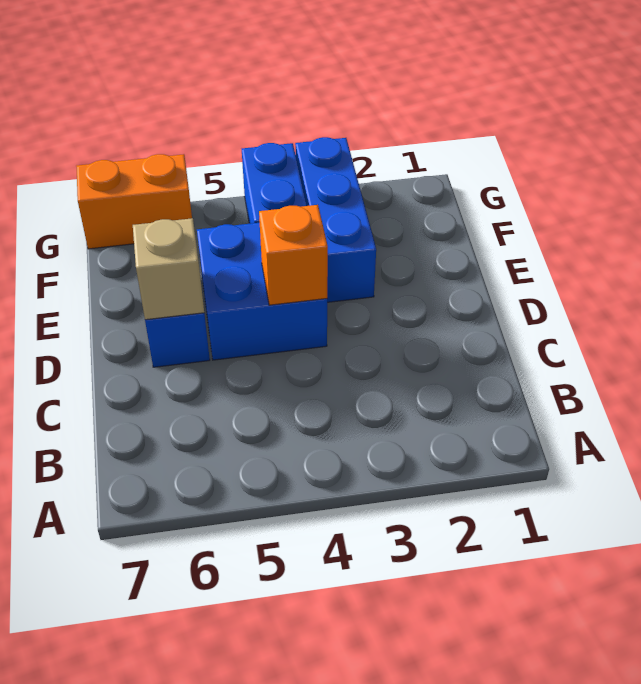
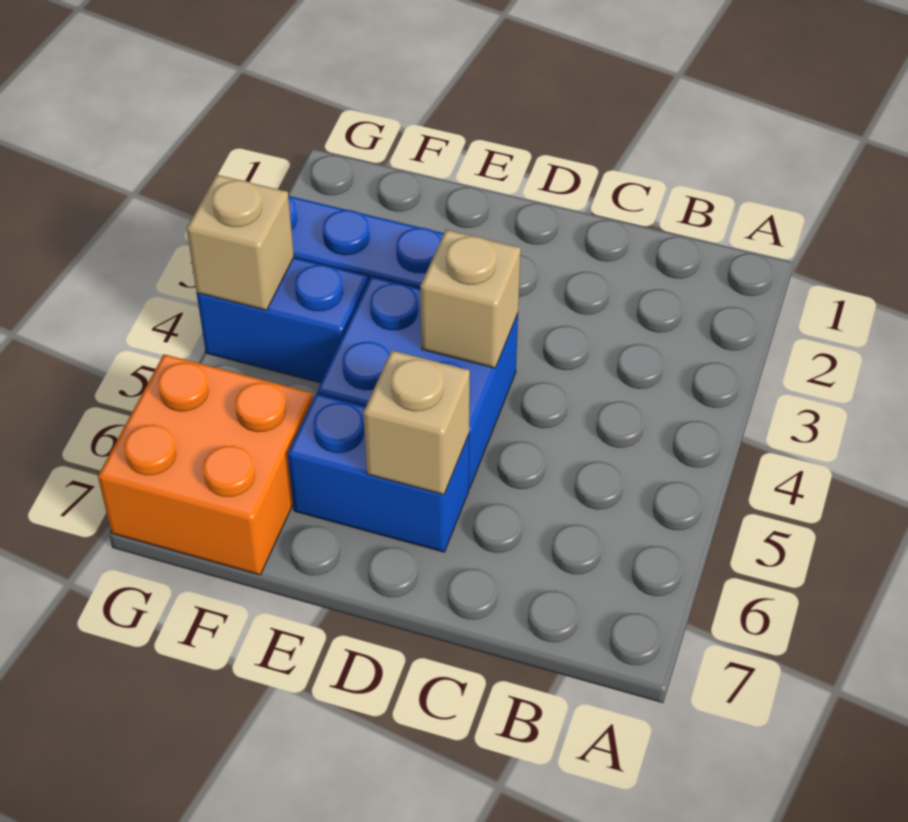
orange 1x1 brick [259,205,328,305] -> tan 1x1 brick [420,230,521,368]
none -> tan 1x1 brick [187,175,294,310]
orange 1x2 brick [77,154,192,249] -> orange 2x2 brick [98,354,313,575]

